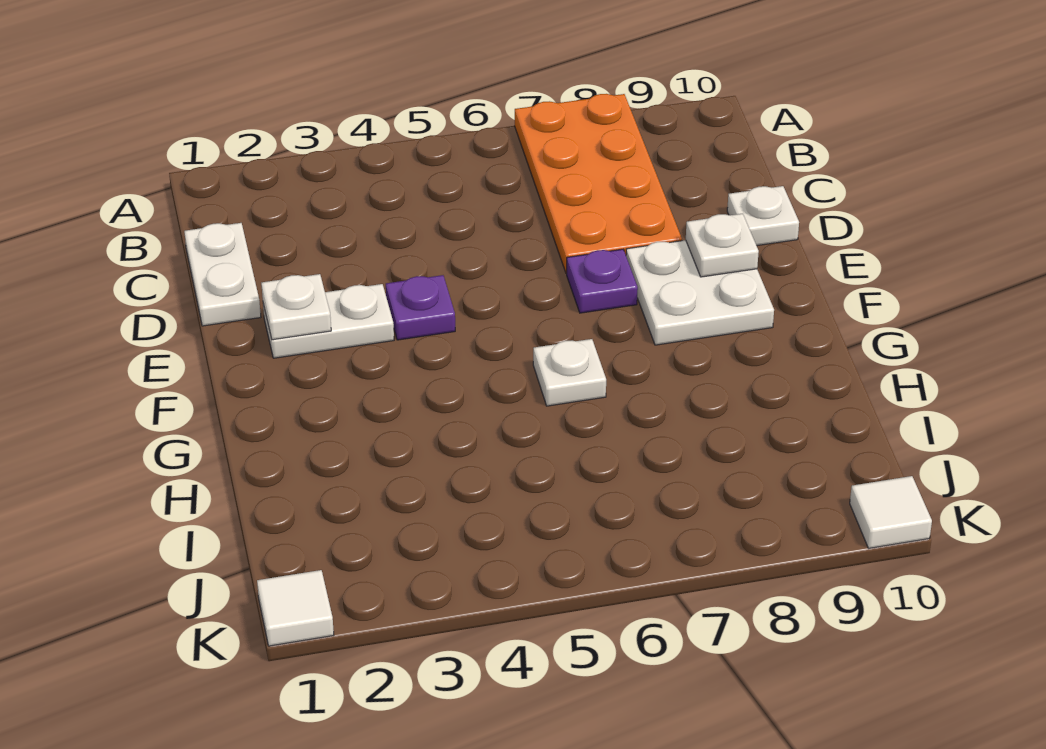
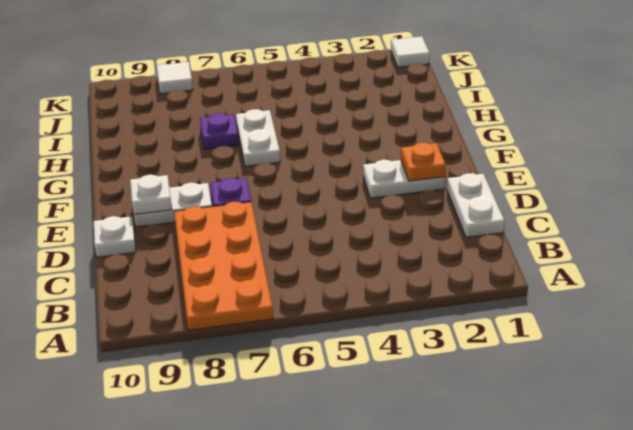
white 1x1 plate [261,274,331,340] -> orange 1x1 plate [401,143,446,181]
purple 1x1 plate [386,275,455,340] -> purple 1x1 plate moved to [200,113,239,149]
white 2x2 plate [626,240,774,345] -> white 1x2 plate [134,183,212,227]
white 1x1 plate [533,339,606,406] -> white 1x2 plate [236,109,280,166]
white 1x1 tile [850,476,932,548] -> white 1x1 tile moved to [157,62,193,94]

